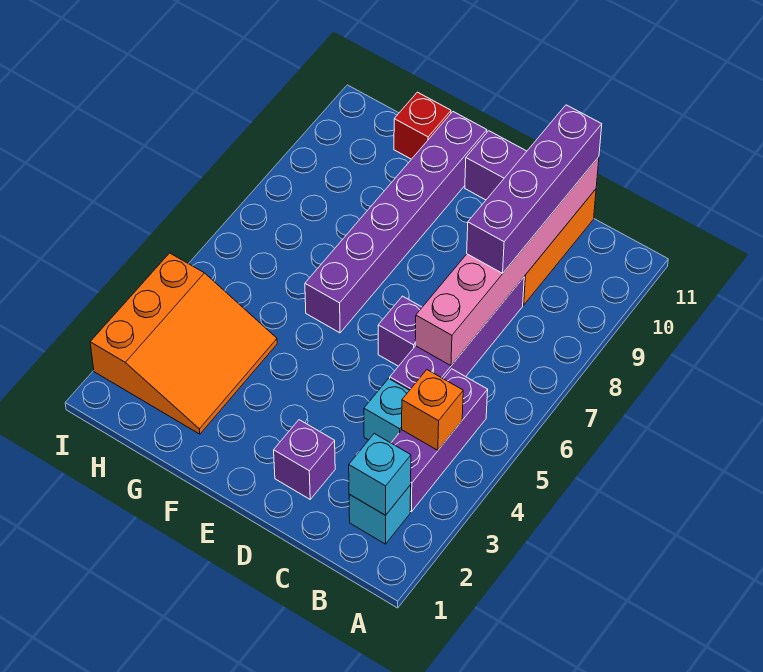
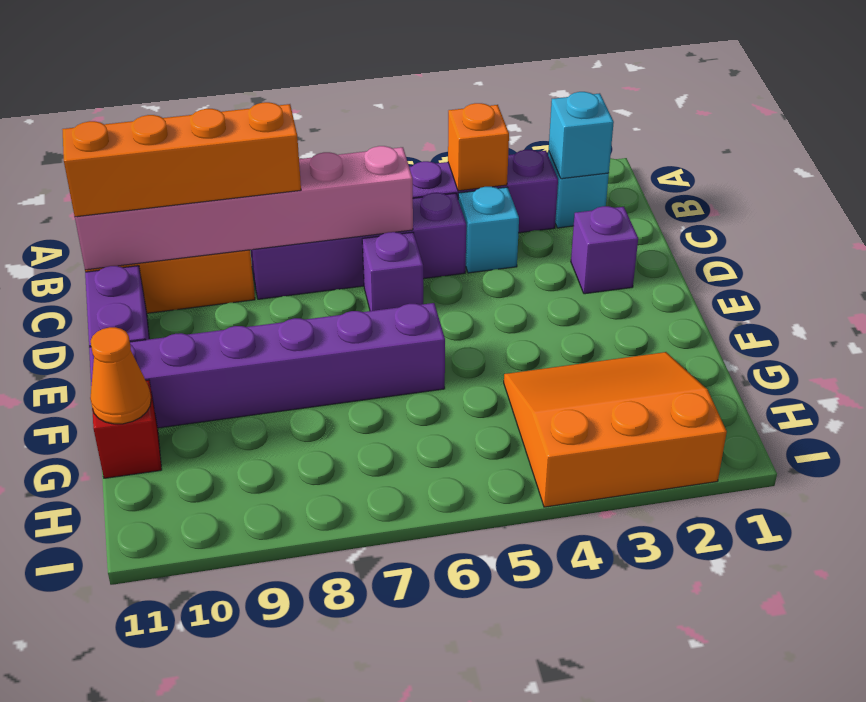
purple 1x4 brick [467,105,602,273] -> orange 1x4 brick [62,102,301,217]
none -> orange 1x1 cone [90,327,151,424]

